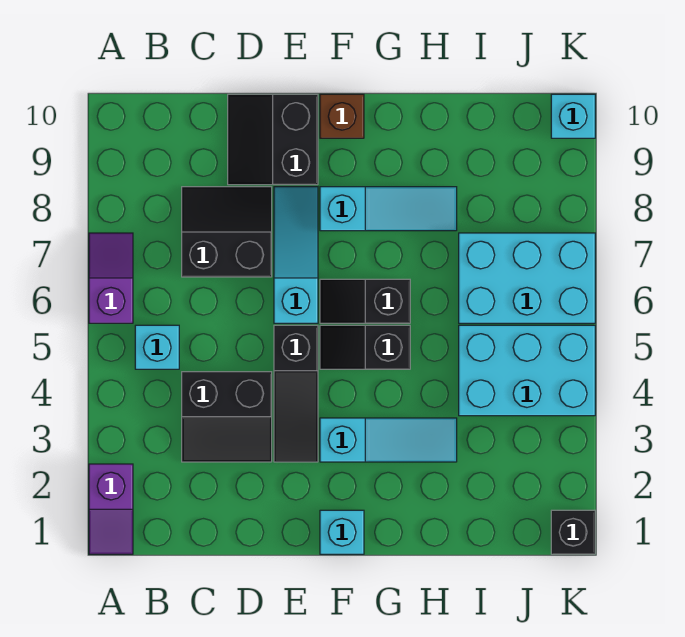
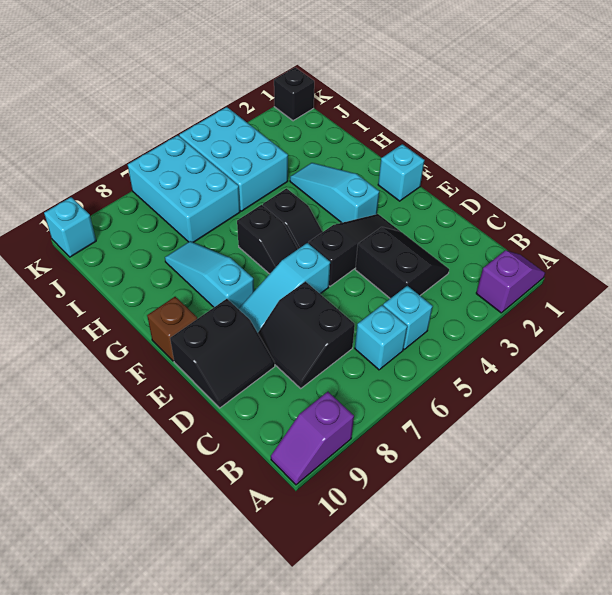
purple 1x2 slope [89,233,133,323] -> purple 1x2 slope moved to [271,392,354,485]
none -> cyan 1x1 brick [355,305,407,370]

